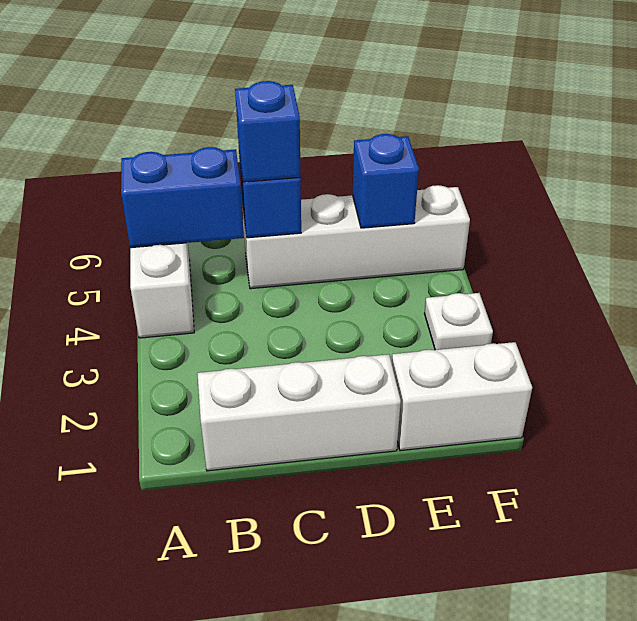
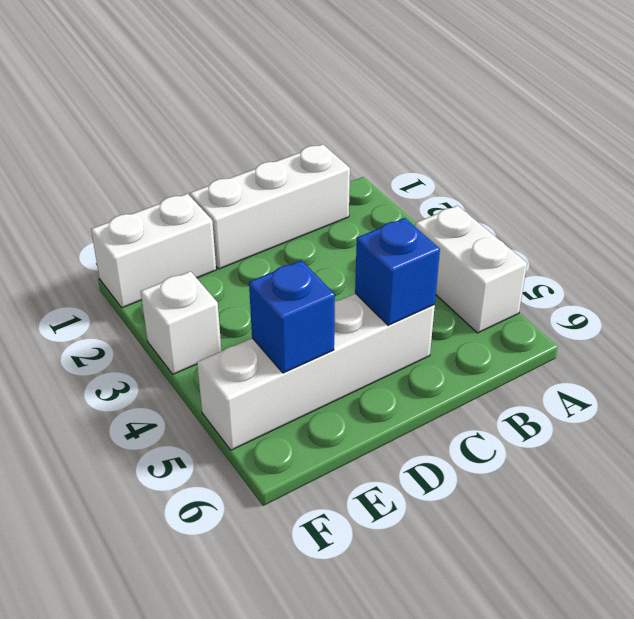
blue 1x2 brick [121,147,244,248] -> none
blue 1x1 brick [235,81,301,182] -> none
white 1x1 plate [424,293,493,350] -> white 1x1 brick [141,271,222,374]

